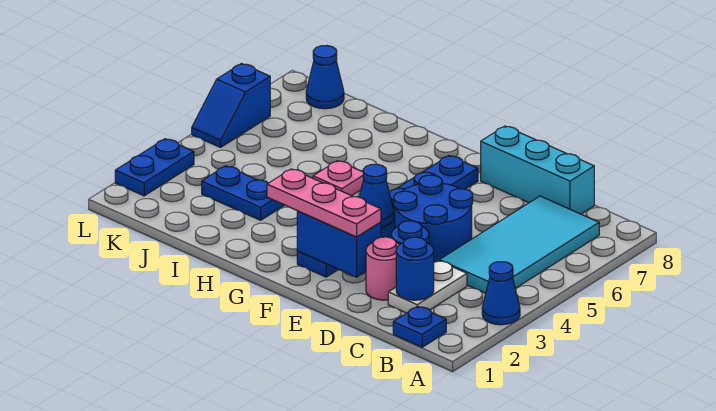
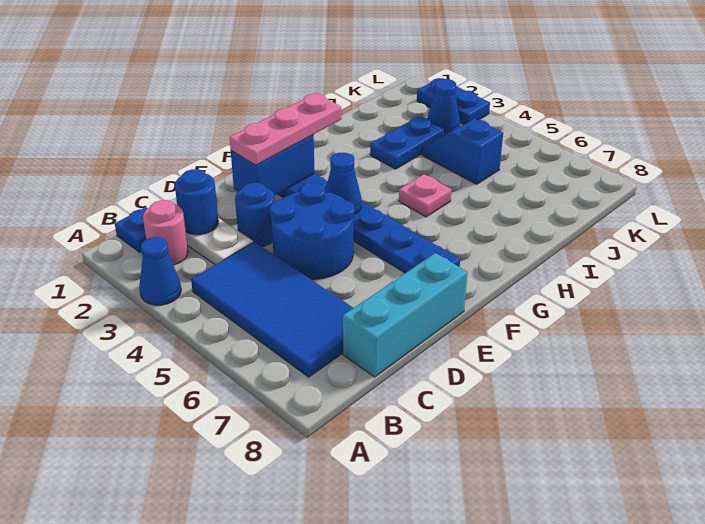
cyan 2x4 tile [439,196,599,293] -> blue 2x4 tile [191,242,353,377]
pink 1x1 round brick [366,237,400,300] -> pink 1x1 round brick moved to [143,200,188,265]
blue 1x1 cone [306,46,344,109] -> blue 1x1 cone moved to [427,79,460,135]
blue 1x2 slope [192,64,270,147] -> blue 1x2 slope moved to [422,119,503,184]

